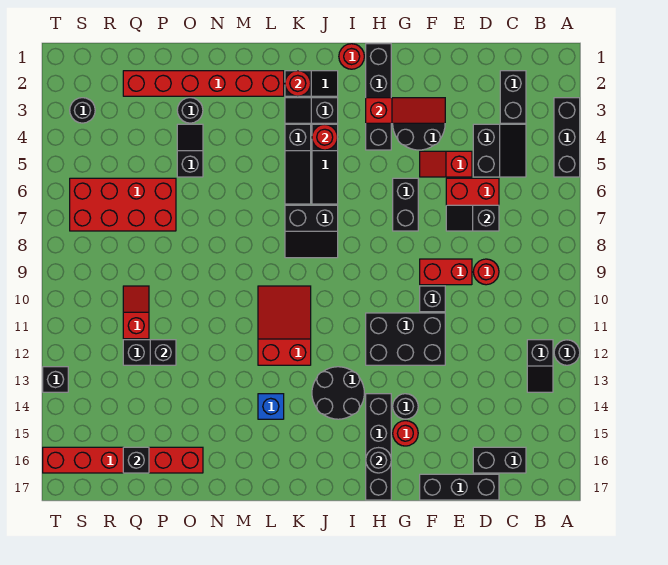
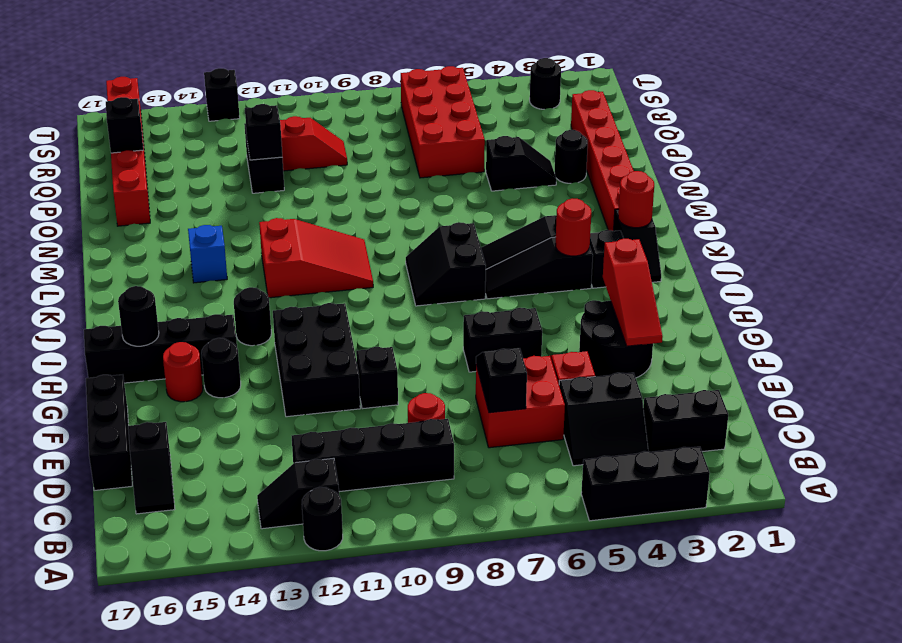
black 1x2 brick [473,447,526,473] -> black 1x2 slope [128,422,175,514]
red 1x2 brick [420,259,472,285] -> none
black 1x4 brick [366,44,391,150] -> black 1x4 brick moved to [292,419,454,492]
red 1x1 round brick [339,44,364,69] -> none
black 2x2 round brick [312,367,364,419] -> black 1x1 round brick [234,287,271,346]

